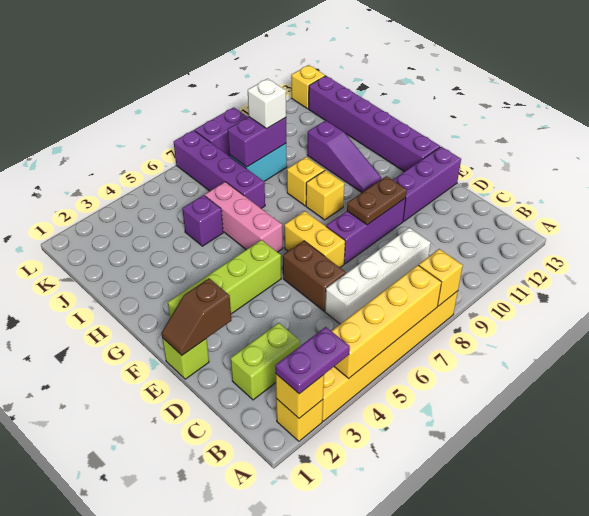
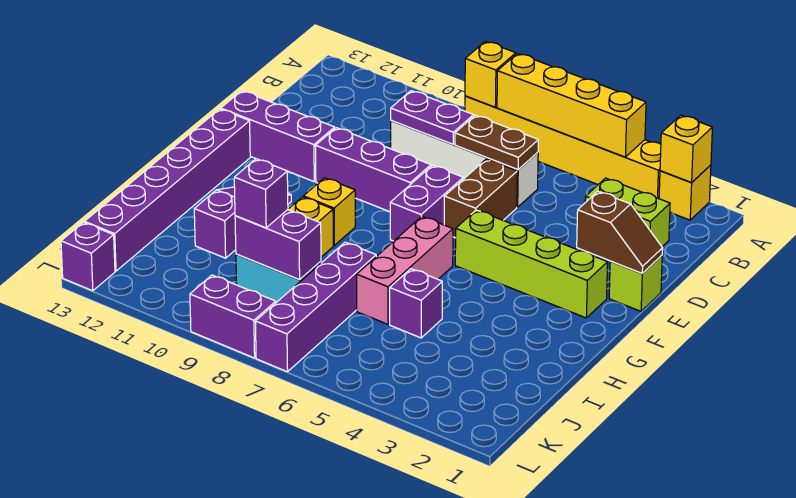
purple 1x2 plate [275,327,350,394] -> purple 1x2 plate moved to [391,91,474,144]
yellow 1x2 brick [284,211,345,267] -> purple 1x2 brick [390,165,463,241]
brown 1x2 plate [347,176,407,225] -> brown 1x2 plate moved to [455,115,538,170]
white 1x1 brick [248,79,286,128] -> purple 1x1 brick [234,159,288,228]
yellow 1x1 brick [291,65,325,109] -> purple 1x1 brick [61,222,115,291]

